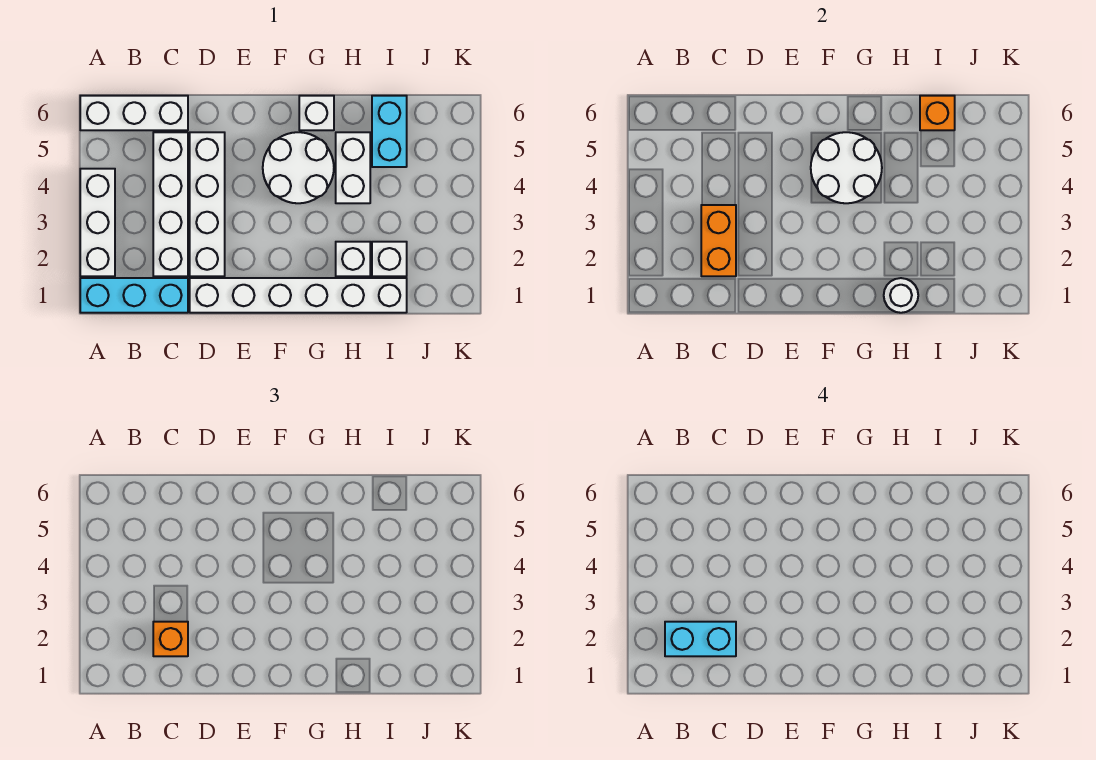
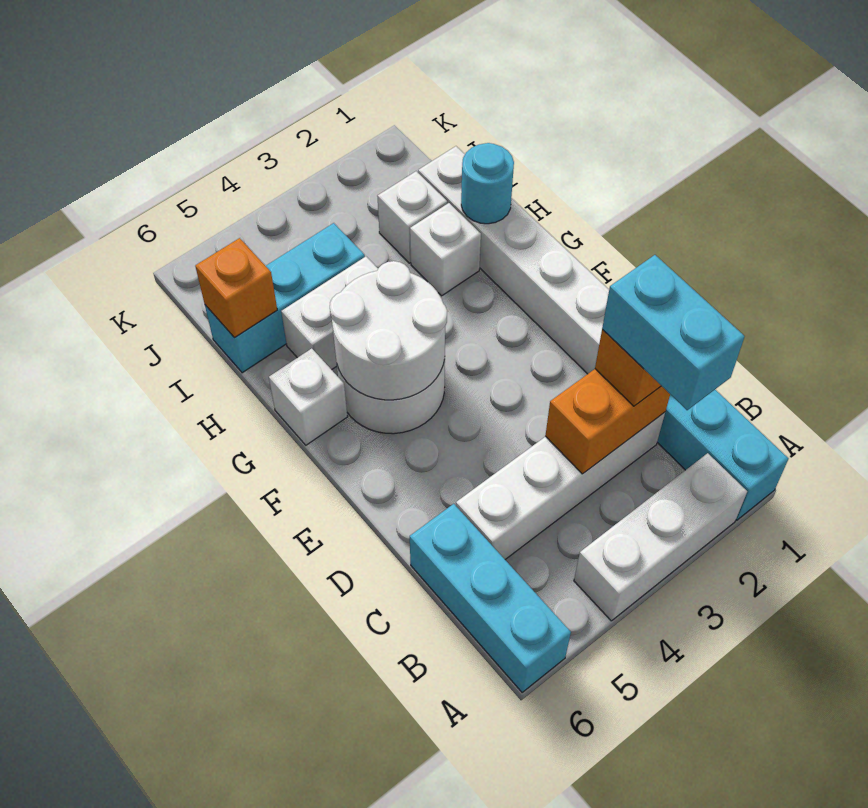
white 1x3 brick [80,96,188,130] -> cyan 1x3 brick [410,504,571,693]
white 1x4 brick [190,132,225,276] -> none
white 1x1 round brick [884,278,918,313] -> cyan 1x1 round brick [461,143,514,224]
cyan 1x2 brick [372,96,407,167] -> cyan 1x3 brick [205,223,365,373]

